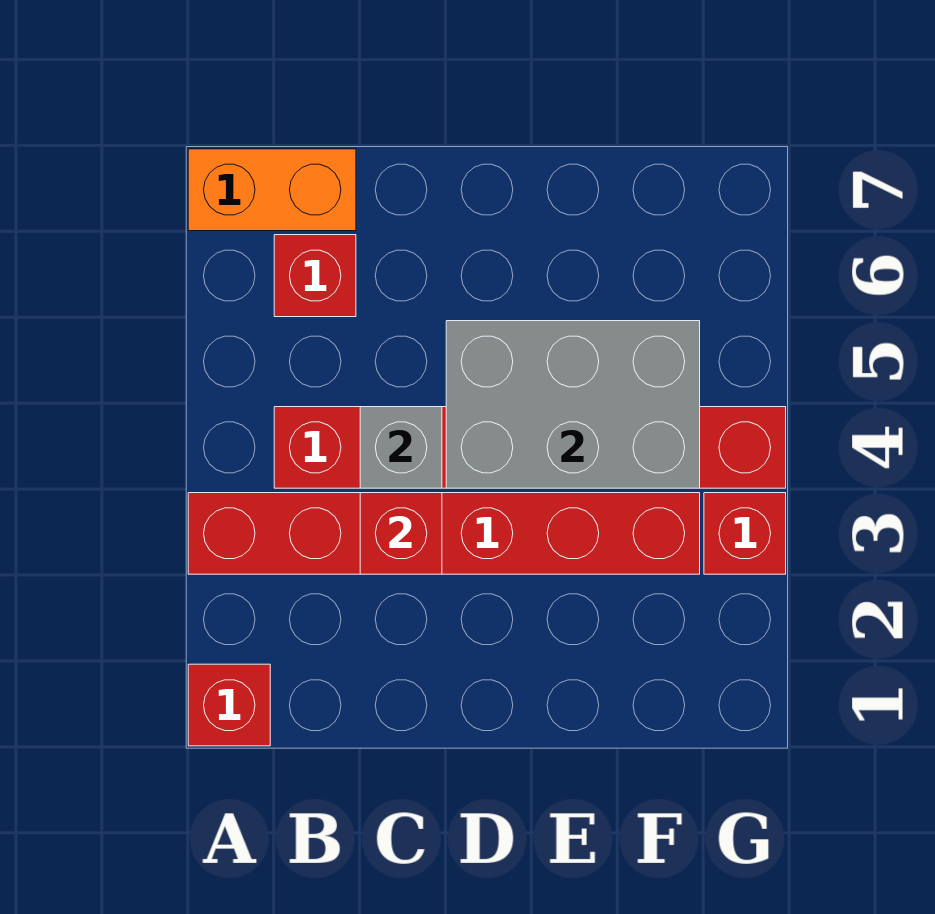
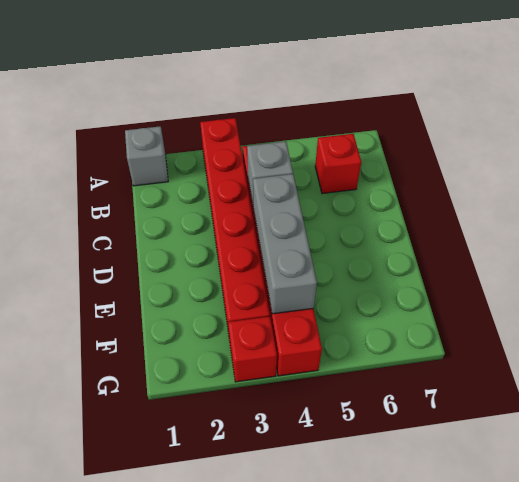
red 1x1 brick [188,664,270,746] -> grey 1x1 brick [125,126,168,186]
orange 1x2 brick [188,149,356,231] -> none
red 1x1 brick [360,493,442,574] -> none
grey 2x3 brick [446,321,700,488] -> grey 1x3 brick [253,174,317,314]

